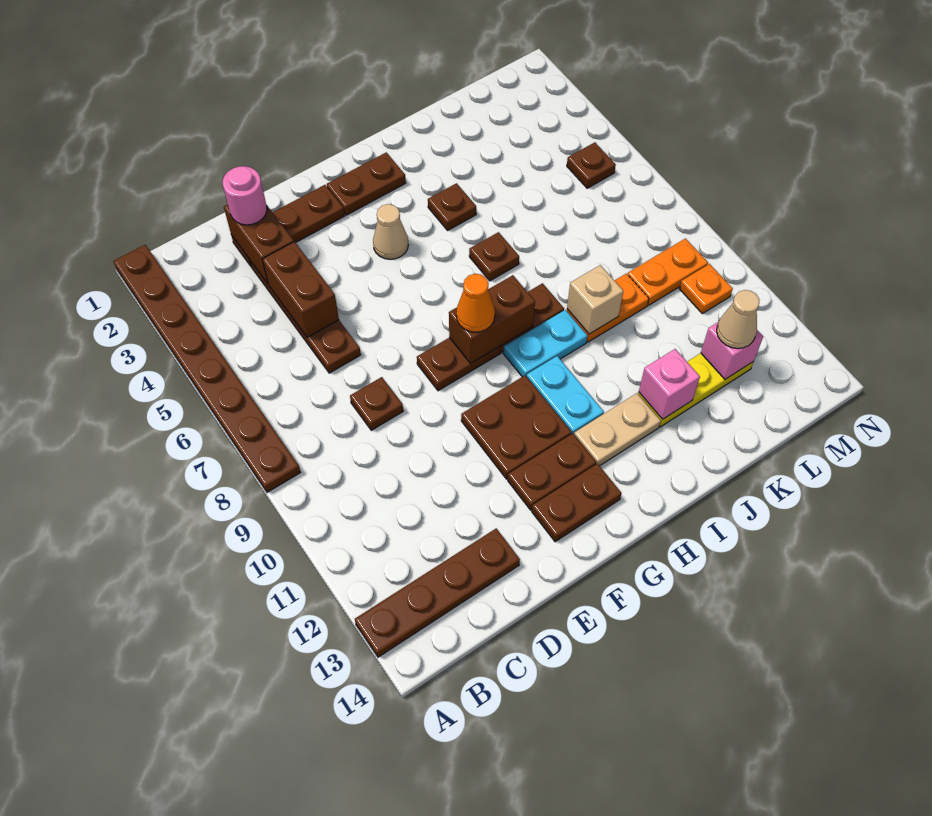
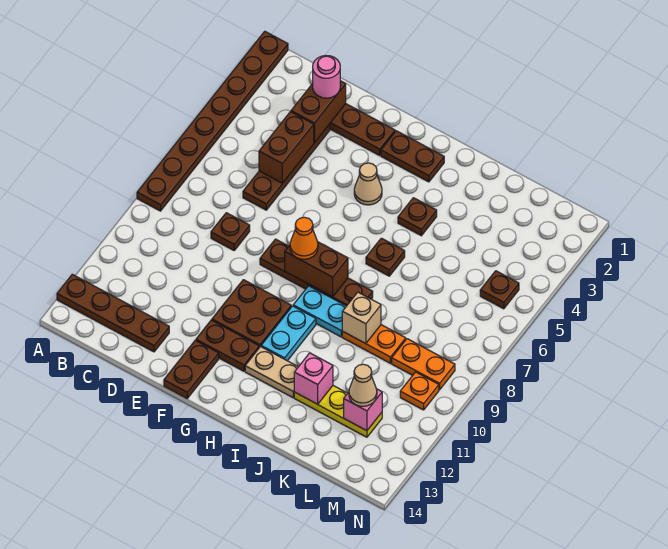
brown 1x2 plate [532,463,622,542] -> brown 1x2 plate turned to [164,340,219,398]

